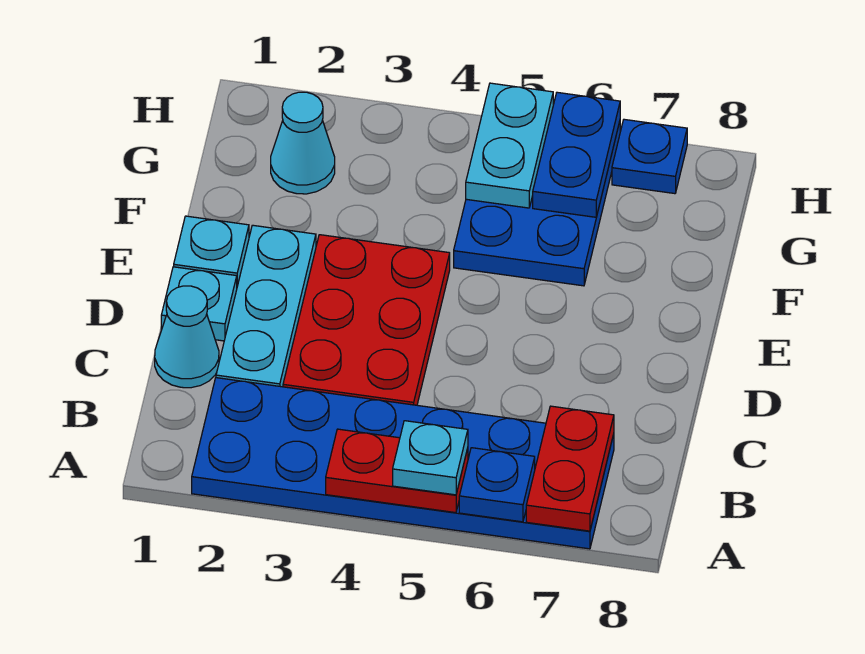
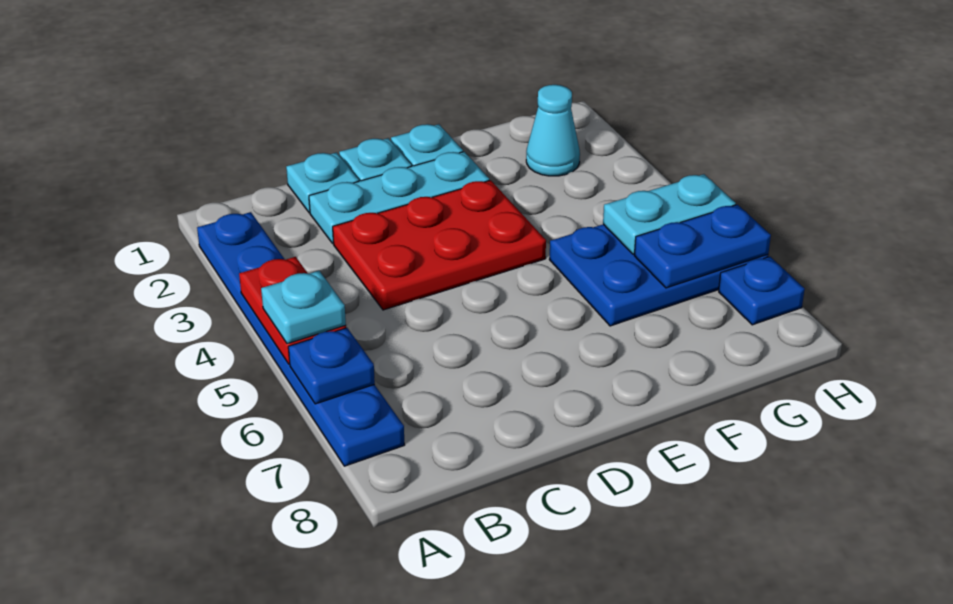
blue 2x6 plate [192,378,614,549] -> blue 1x6 plate [197,212,405,466]
red 1x2 plate [526,406,614,531] -> none
cyan 1x1 cone [155,286,219,388] -> cyan 1x1 plate [286,152,359,213]

